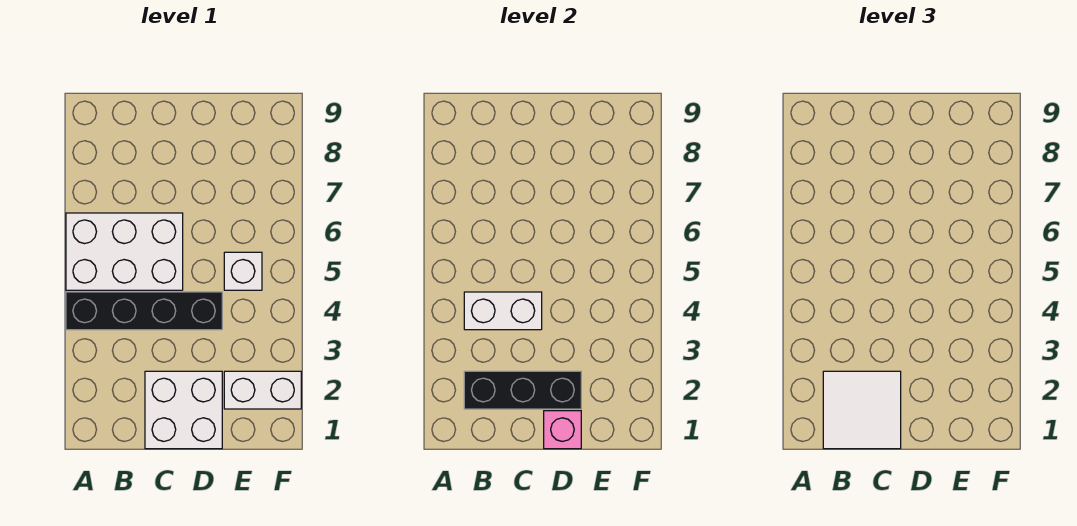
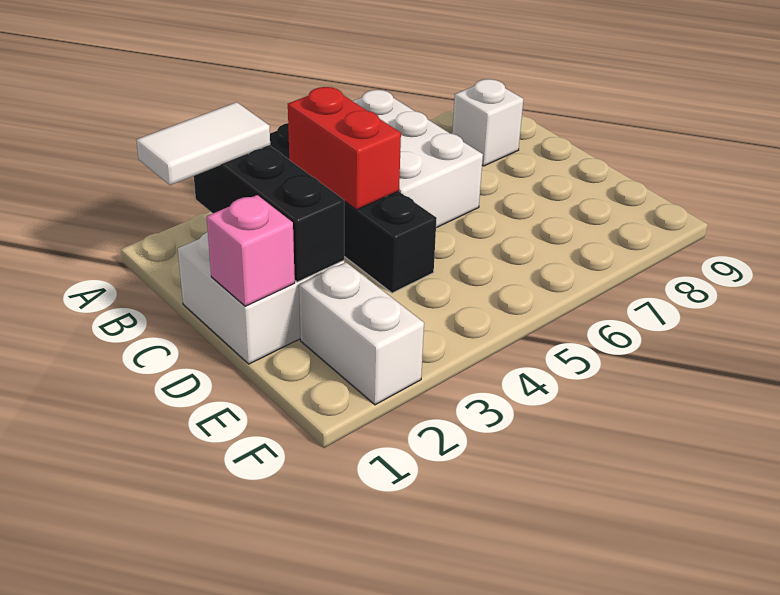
white 2x2 tile [823,371,901,449] -> white 1x2 tile [136,102,270,185]
white 1x2 brick [464,292,542,330] -> red 1x2 brick [288,87,401,210]
white 1x1 brick [224,252,262,290] -> white 1x1 brick moved to [452,79,523,166]

